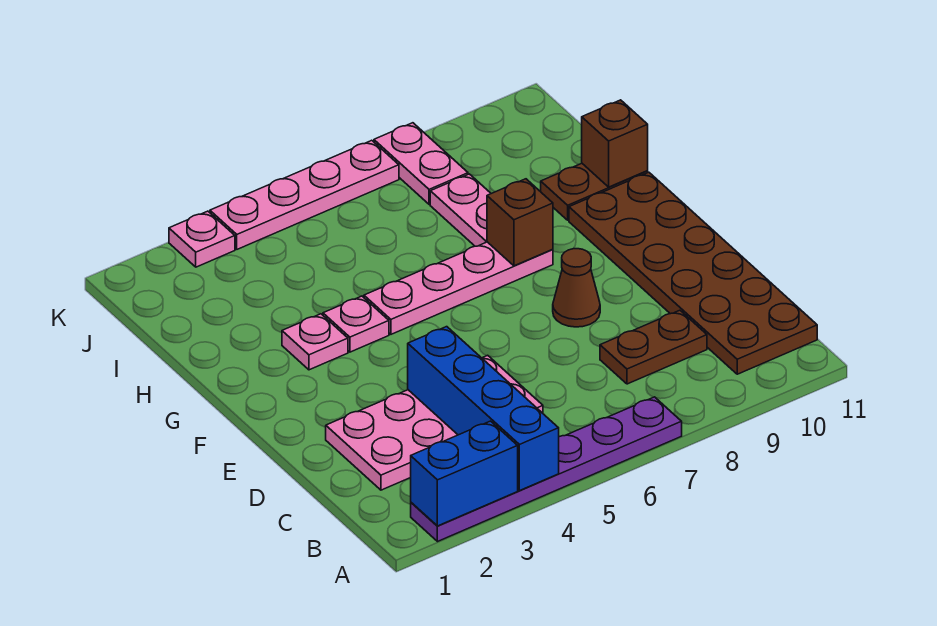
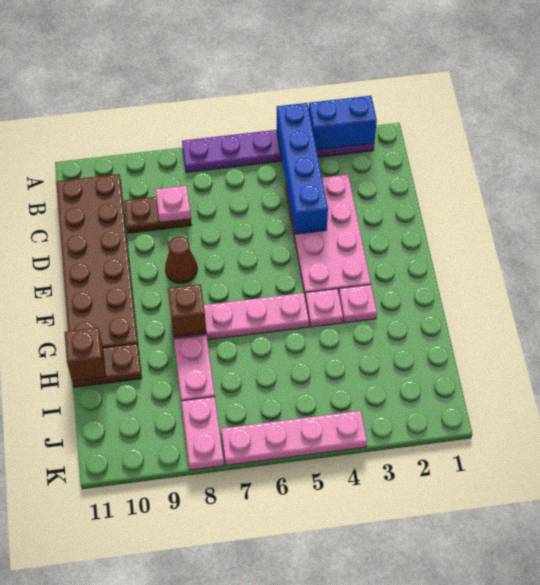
pink 2x4 plate [326,355,543,490] -> pink 2x4 plate turned to [286,174,371,297]
pink 1x1 plate [169,211,235,267] -> pink 1x1 plate moved to [156,186,191,222]

